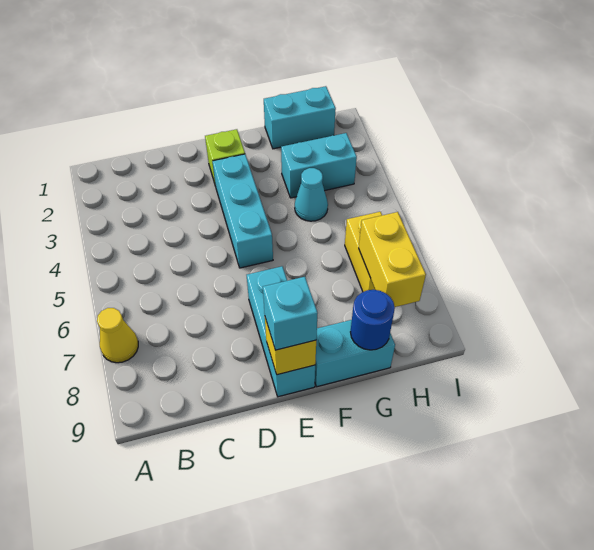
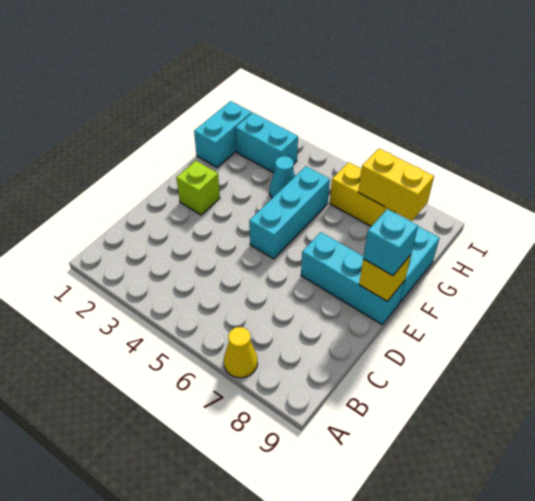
cyan 1x3 brick [212,154,273,268] -> cyan 1x3 brick turned to [249,166,330,259]
cyan 1x2 brick [281,133,357,198] -> cyan 1x2 brick turned to [235,113,298,173]
blue 1x1 round brick [351,290,395,350] -> none

